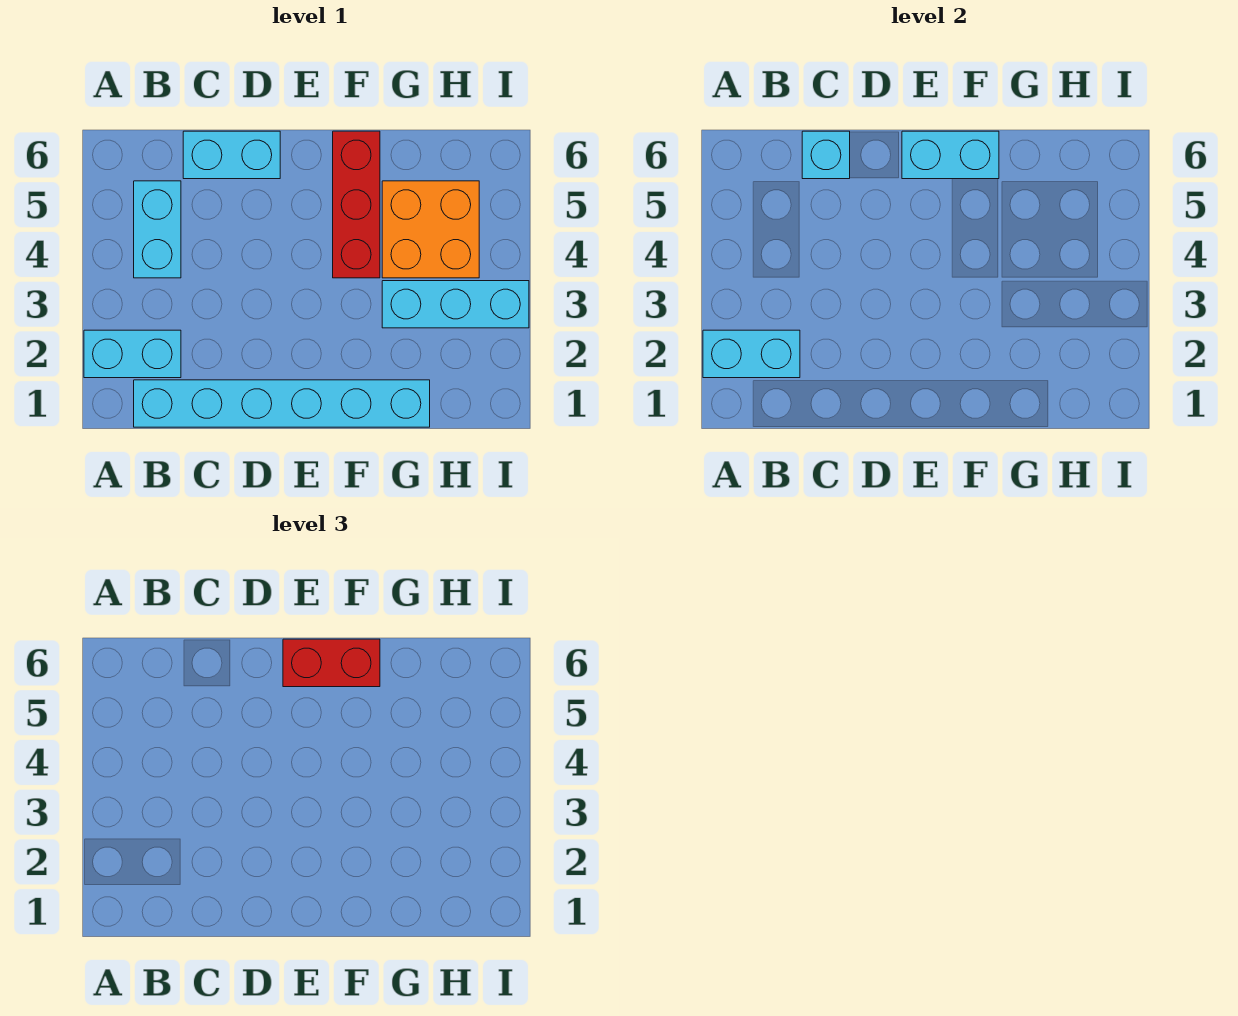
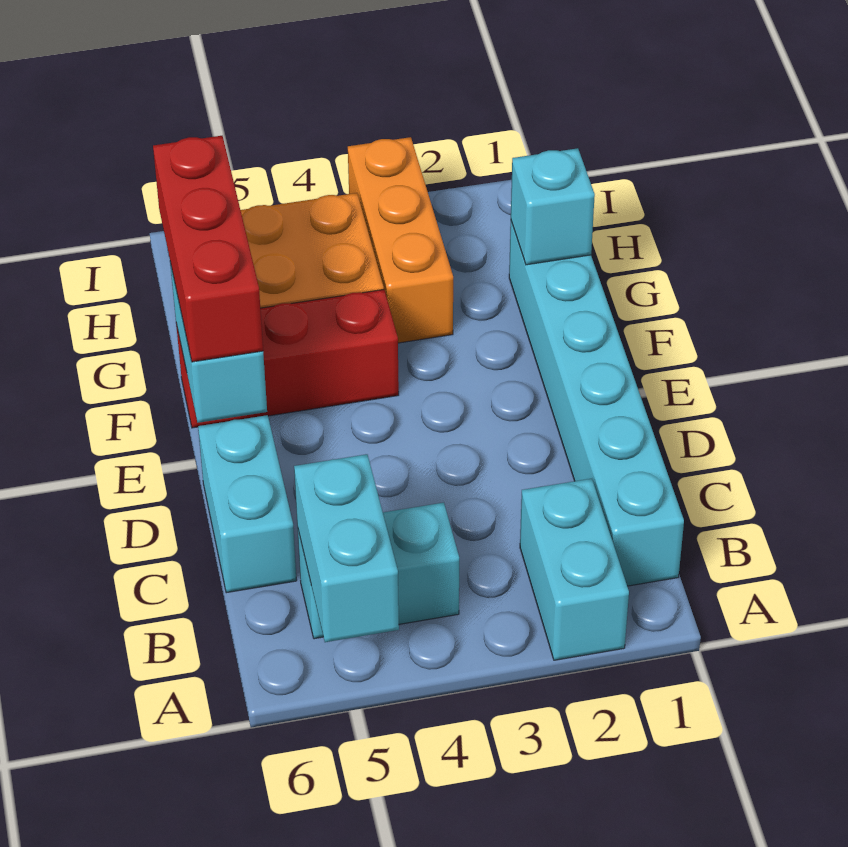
cyan 1x2 brick [703,330,800,378] -> cyan 1x2 brick moved to [294,454,399,642]
cyan 1x1 brick [802,131,850,179] -> cyan 1x1 brick moved to [511,148,595,265]
red 1x2 brick [283,639,380,687] -> red 1x3 brick [153,136,263,362]
cyan 1x3 brick [382,281,529,328] -> orange 1x3 brick [348,137,453,343]

